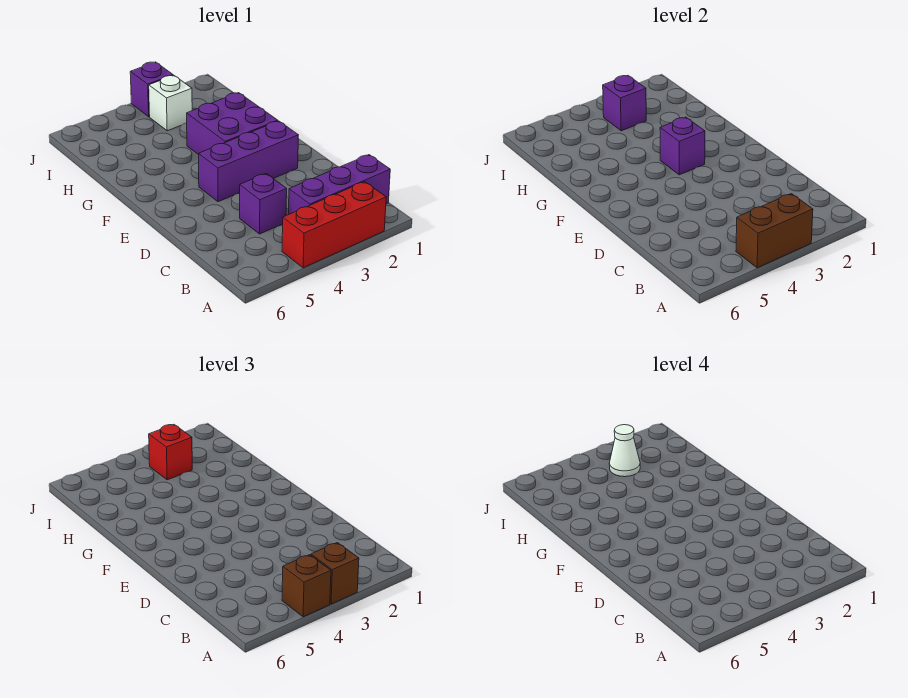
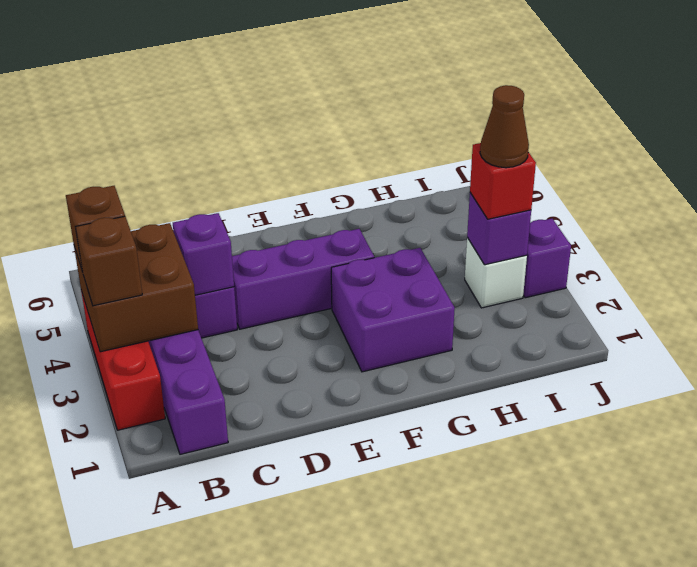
brown 1x2 brick [736,194,813,268] -> brown 2x2 brick [74,223,198,352]
purple 1x3 brick [199,121,298,202] -> purple 1x3 brick turned to [232,229,374,329]
purple 1x1 brick [660,117,705,175] -> purple 1x1 brick moved to [173,213,234,295]
white 1x1 cone [609,425,640,477] -> brown 1x1 cone [480,85,529,168]

